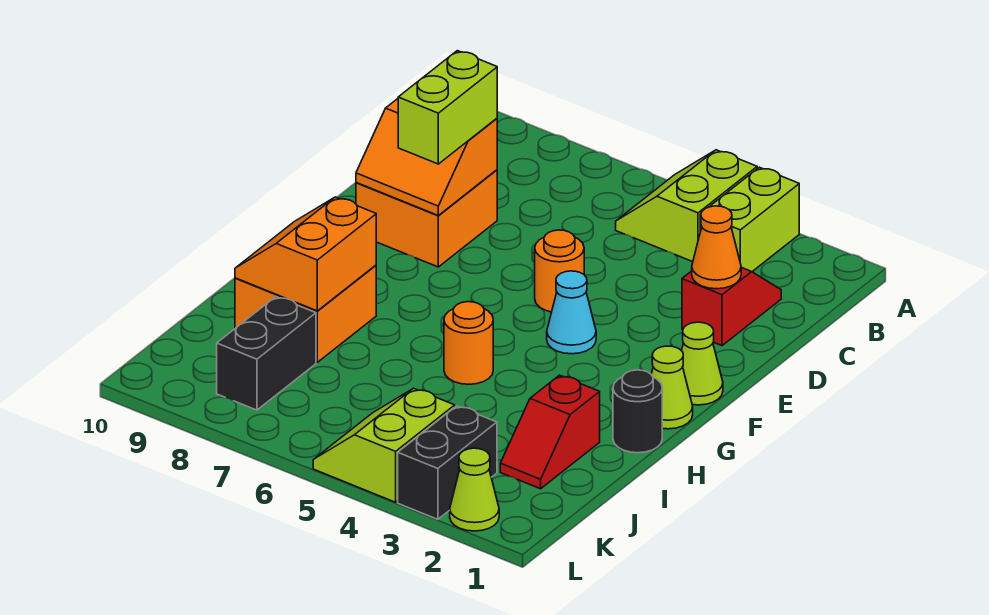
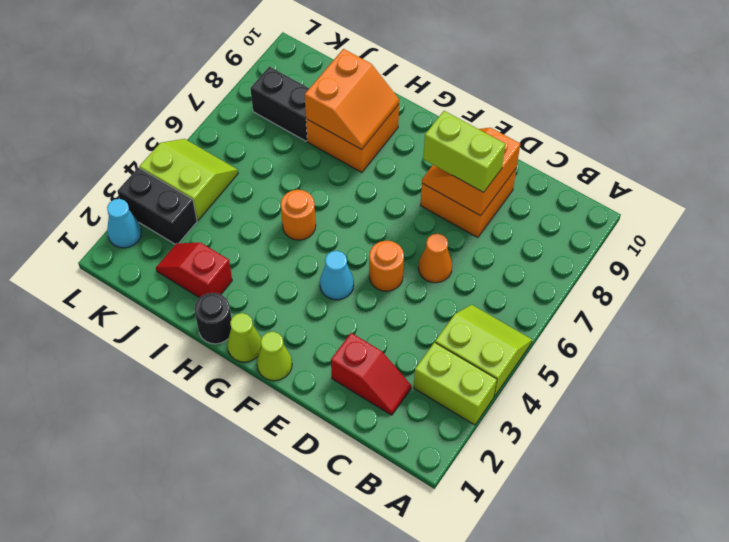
orange 1x1 cone [692,206,741,289] -> orange 1x1 cone moved to [418,234,452,283]
orange 2x2 slope [235,197,376,311] -> orange 2x2 slope turned to [305,49,399,149]
lime 1x1 cone [450,448,499,531] -> cyan 1x1 cone [107,199,141,248]

